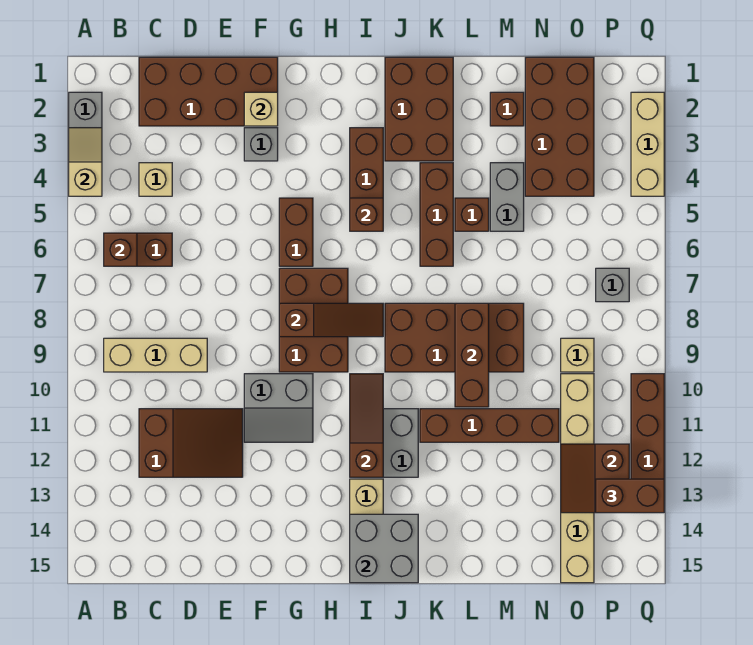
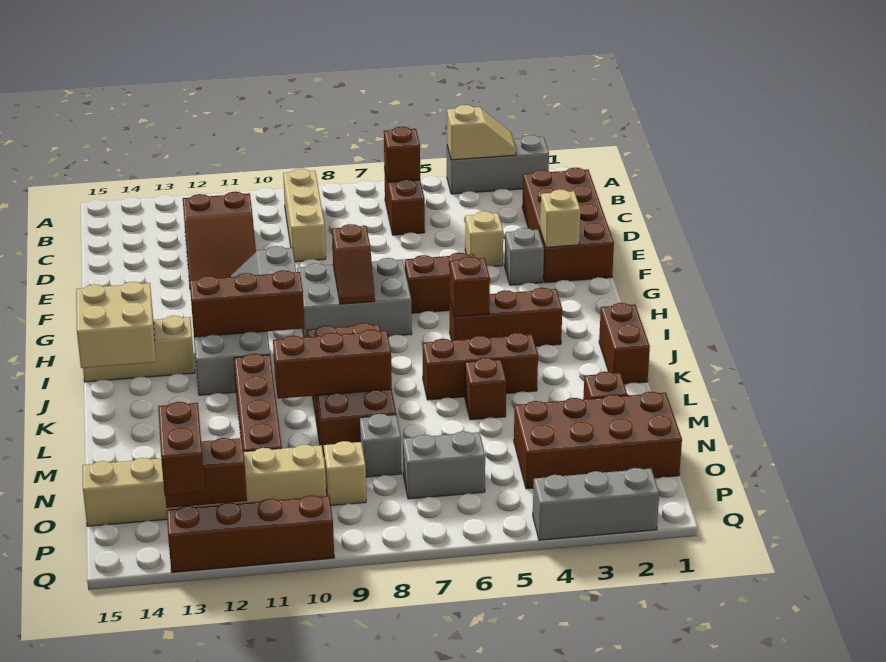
tan 1x1 brick [139,163,172,196] -> tan 1x1 brick moved to [465,211,503,266]
brown 2x3 brick [279,268,348,372] -> grey 2x3 brick [297,258,412,337]
brown 1x3 slope [279,303,383,337] -> brown 1x2 slope [332,224,375,304]
brown 1x3 slope [350,374,383,477] -> brown 1x3 brick [190,270,305,337]
grey 2x2 brick [350,514,418,583] -> tan 2x2 brick [76,282,156,368]
brown 2x3 brick [385,57,453,161] -> brown 1x2 brick [599,303,650,384]
grey 1x2 brick [490,163,524,231] -> grey 1x2 brick moved to [403,431,485,499]
grey 1x1 brick [596,268,629,302] -> grey 1x1 brick moved to [359,414,401,477]
tan 1x3 brick [631,92,664,196] -> grey 1x3 brick [533,468,659,540]

